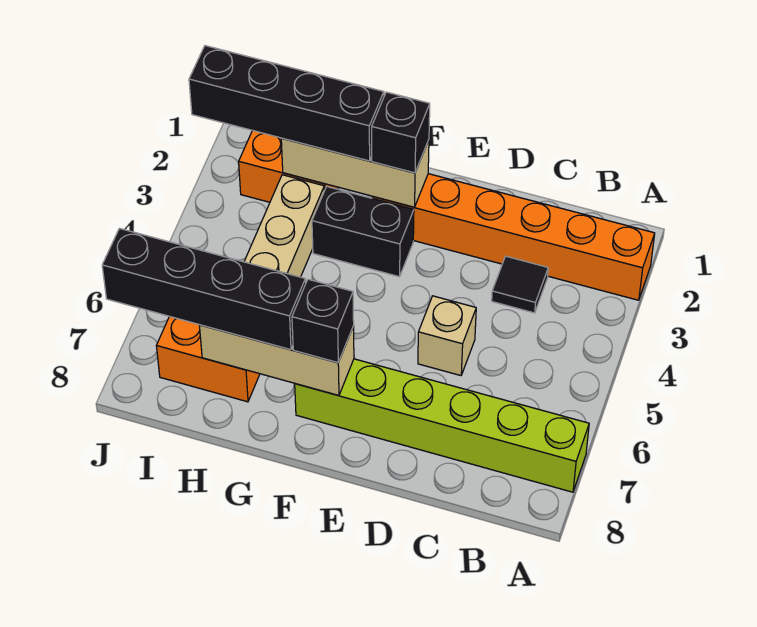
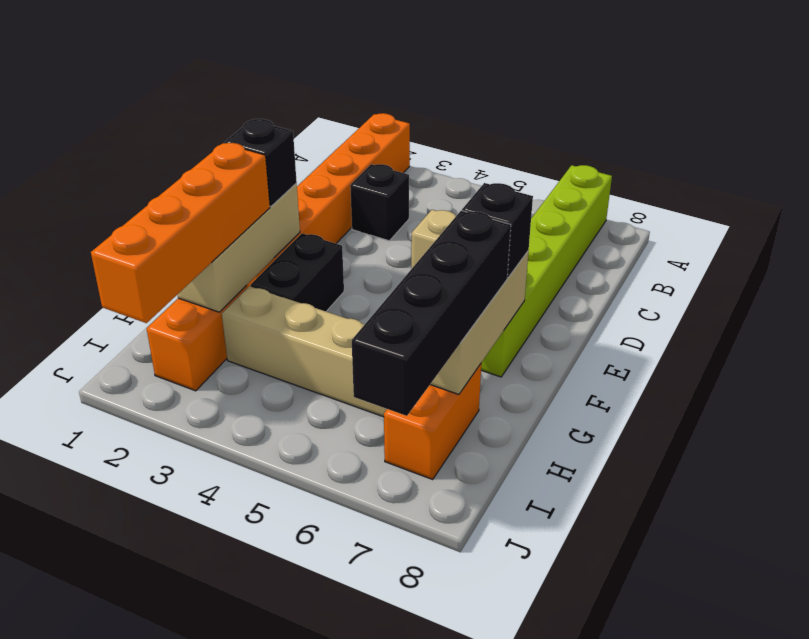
black 1x1 tile [492,256,548,313] -> black 1x1 brick [350,164,409,241]
black 1x4 brick [189,46,384,161] -> orange 1x4 brick [91,143,270,323]

